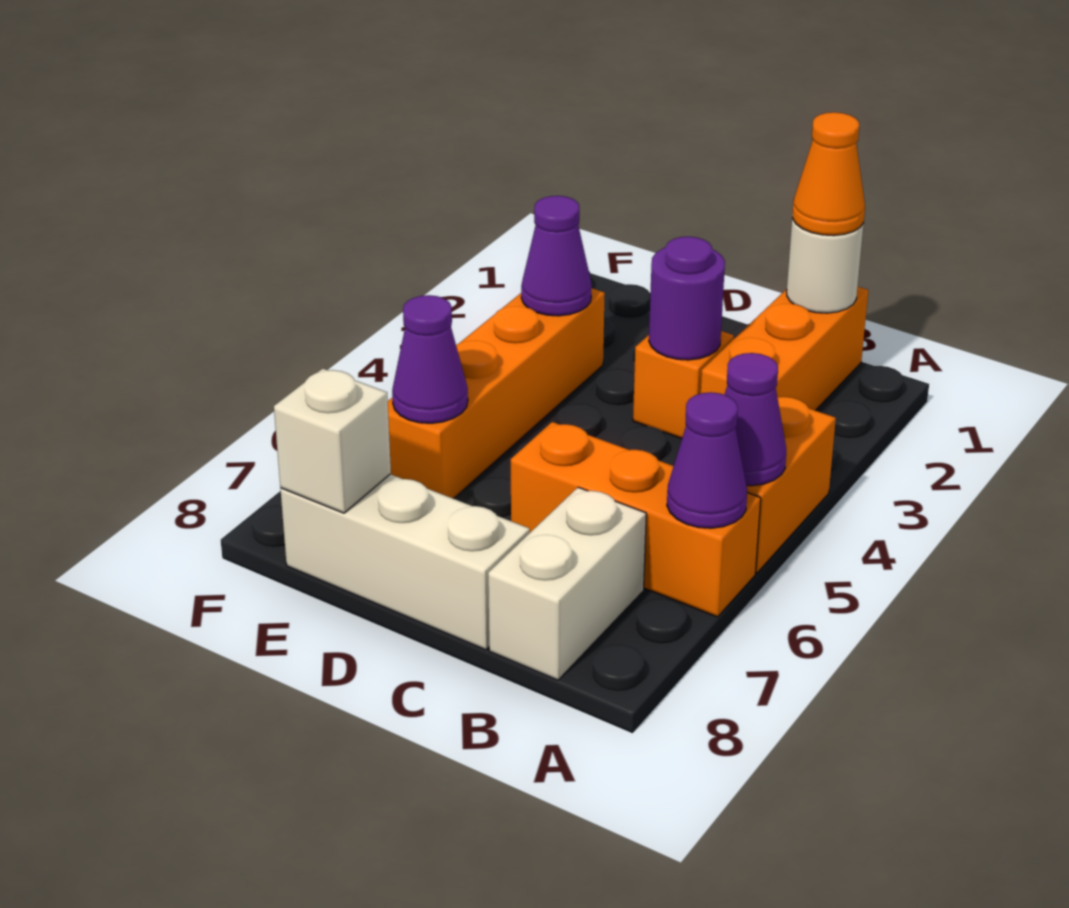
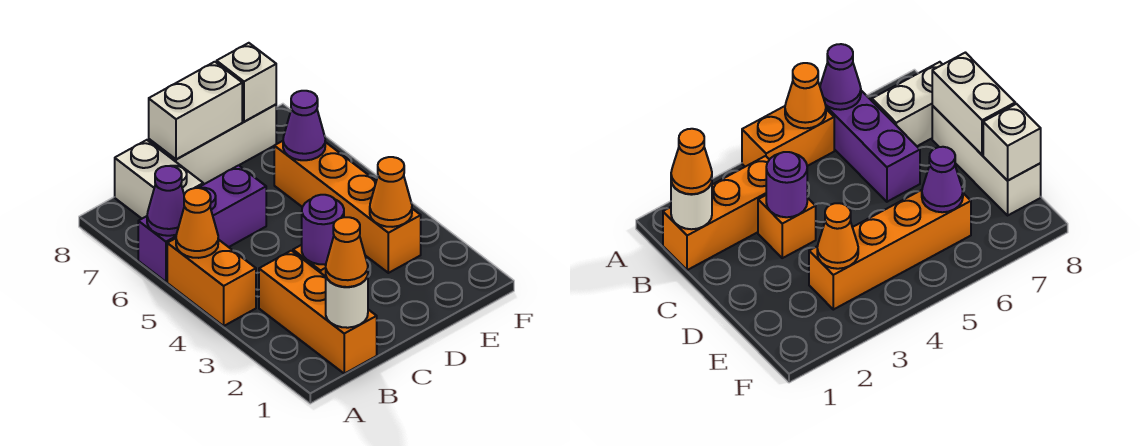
purple 1x1 cone [725,353,786,486] -> orange 1x1 cone [176,188,218,258]
orange 1x3 brick [511,422,761,617] -> purple 1x3 brick [138,165,266,282]
none -> white 1x2 brick [149,62,242,159]
purple 1x1 cone [521,196,592,316] -> orange 1x1 cone [370,157,412,227]

